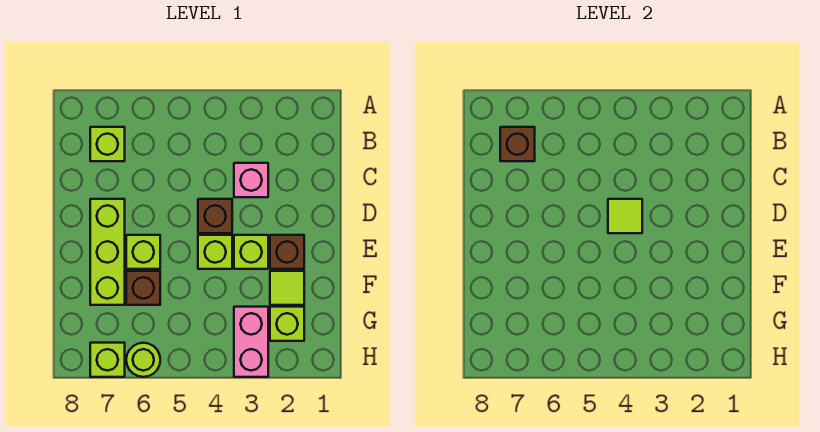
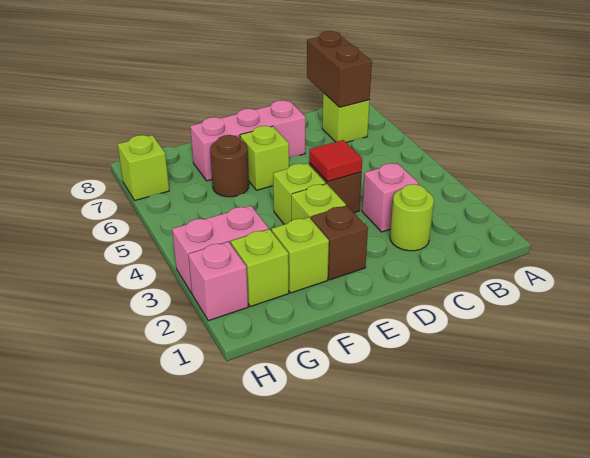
brown 1x1 brick [500,127,535,161] -> brown 1x2 brick [307,31,372,107]
lime 1x1 tile [608,199,642,233] -> red 1x1 tile [309,140,362,182]
lime 1x3 brick [90,199,125,305] -> pink 1x3 brick [190,100,306,181]
lime 1x1 tile [270,271,304,305] -> lime 1x1 brick [272,217,329,293]
brown 1x1 brick [126,271,160,305] -> brown 1x1 round brick [210,135,249,197]
none -> pink 1x1 brick [188,242,248,321]
lime 1x1 round brick [126,343,160,377] -> lime 1x1 round brick moved to [390,184,434,251]

